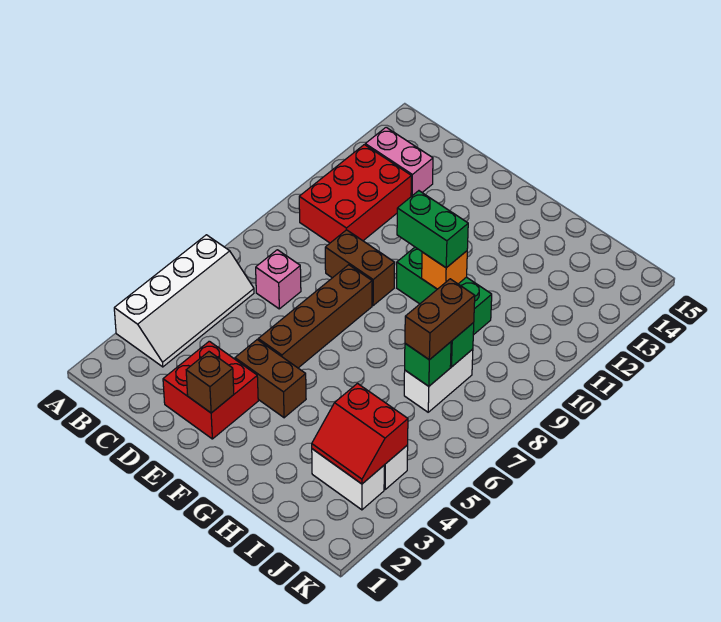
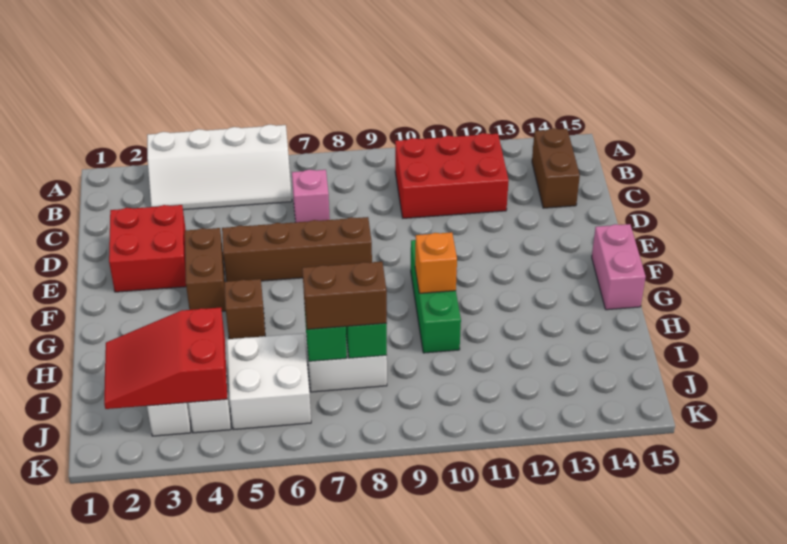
pink 1x2 brick [365,127,433,196] -> pink 1x2 brick moved to [592,224,646,310]
brown 1x2 brick [325,230,395,306] -> brown 1x2 brick moved to [532,128,580,208]
brown 1x1 brick [186,352,234,413] -> brown 1x1 brick moved to [224,279,265,339]
green 1x2 brick [397,191,468,268] -> none
red 2x2 slope [312,384,408,484] -> red 2x3 slope [104,307,227,409]
none -> white 2x2 brick [227,333,311,430]

